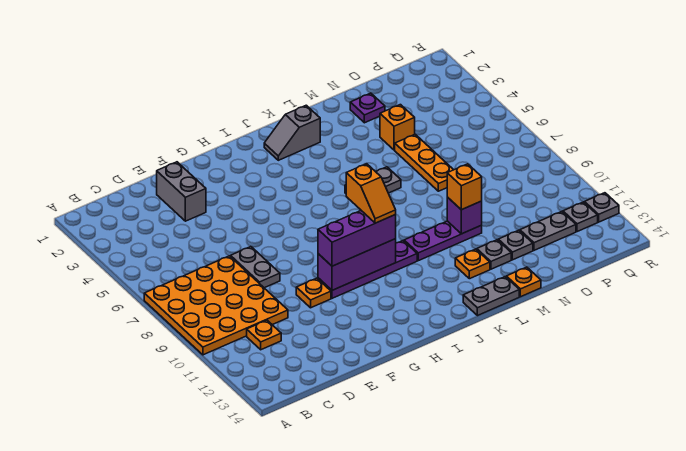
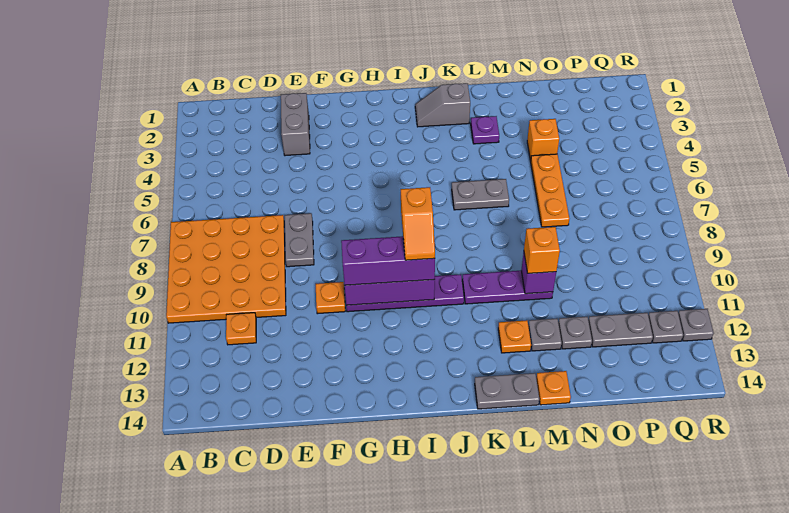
purple 1x1 plate [350,93,385,123] -> purple 1x1 plate moved to [471,116,499,144]

